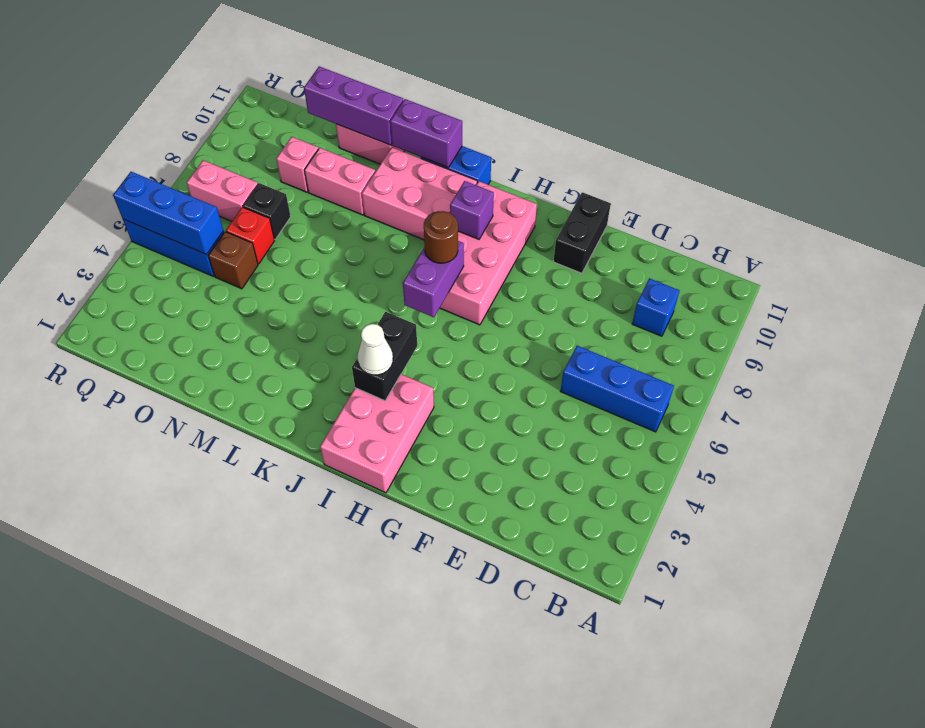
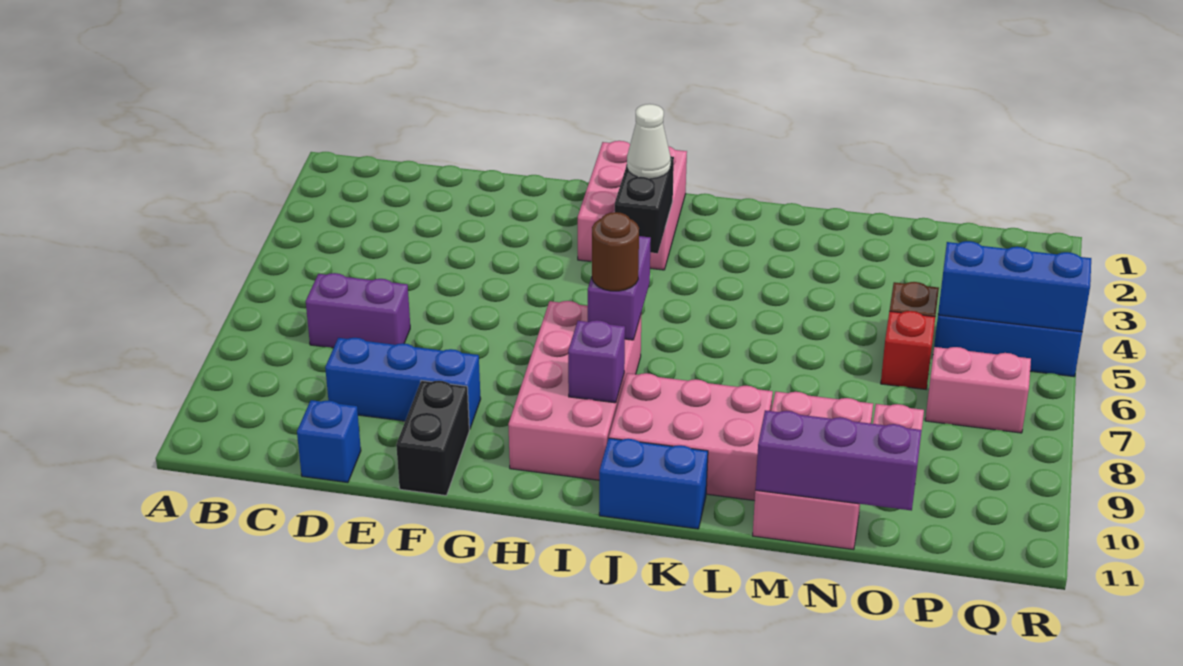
blue 1x3 brick [560,346,674,432] -> blue 1x3 brick moved to [325,338,481,429]
blue 1x1 brick [632,278,680,336] -> blue 1x1 brick moved to [297,400,361,483]
purple 1x2 brick [390,99,462,168] -> purple 1x2 brick moved to [306,273,410,348]
black 1x1 brick [243,183,291,239] -> none

